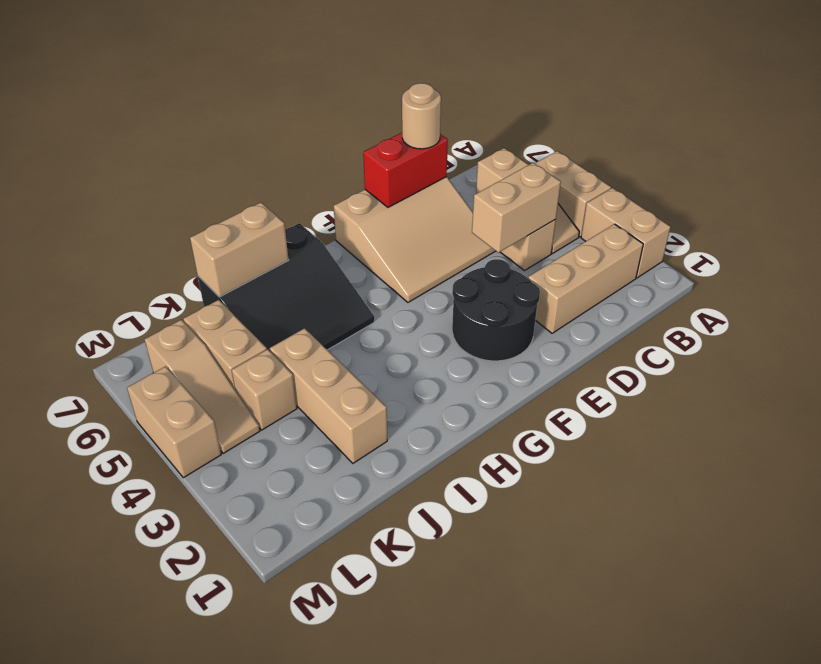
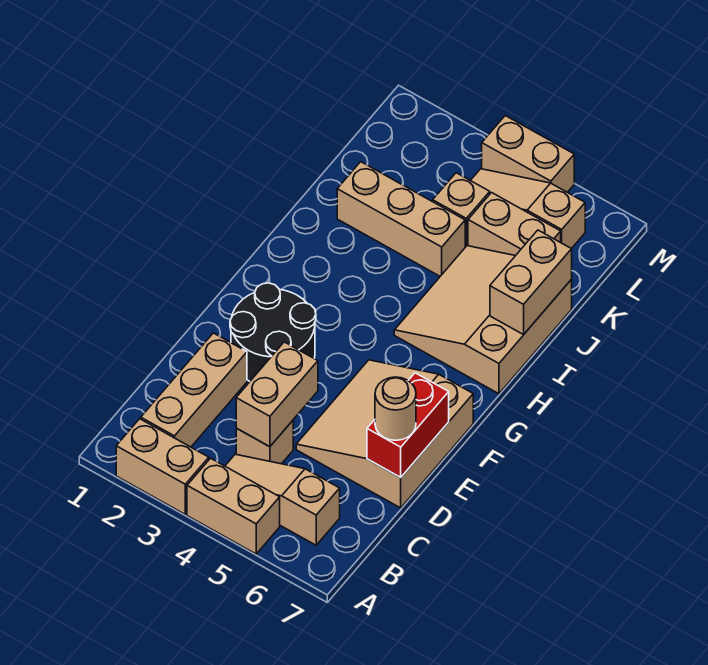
black 3x3 slope [198,223,374,351] -> tan 3x3 slope [394,246,572,394]

